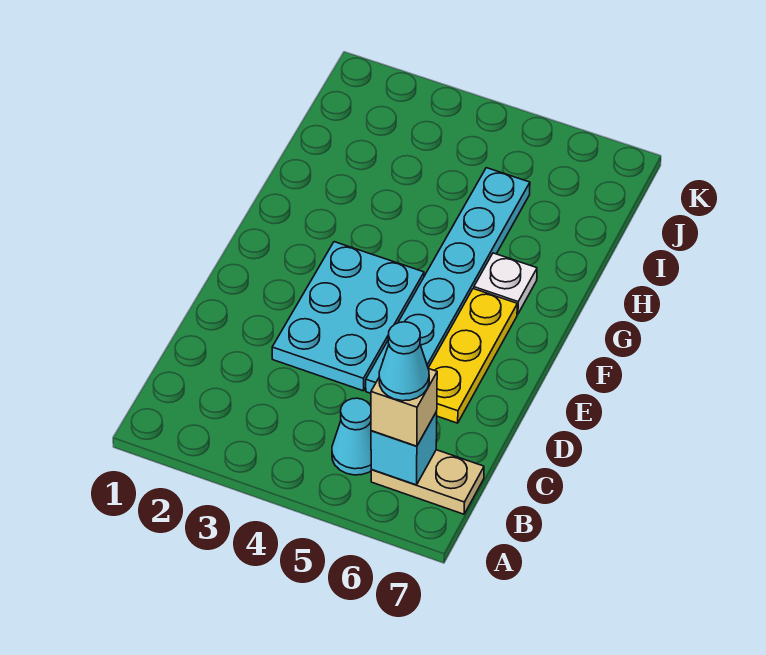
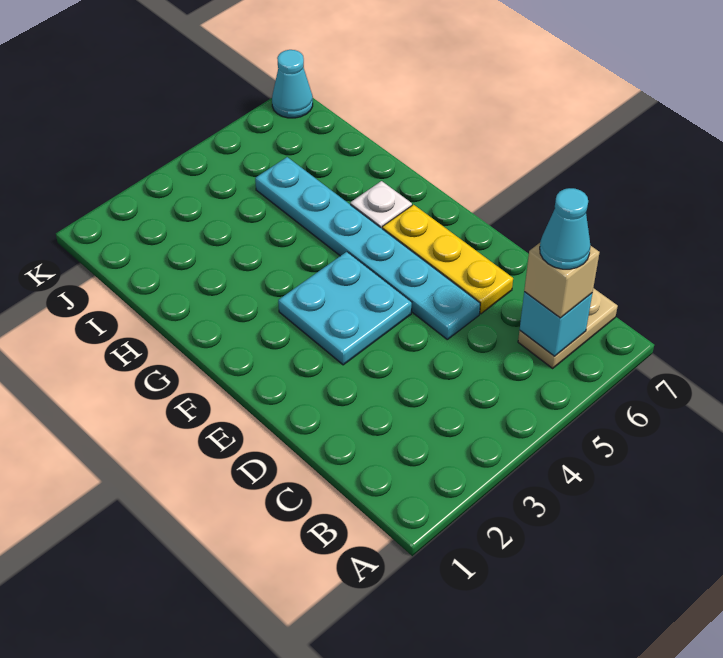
cyan 1x1 cone [332,398,371,475] -> cyan 1x1 cone moved to [272,50,313,118]
cyan 2x3 plate [272,242,424,391] -> cyan 2x2 plate [278,252,412,365]

